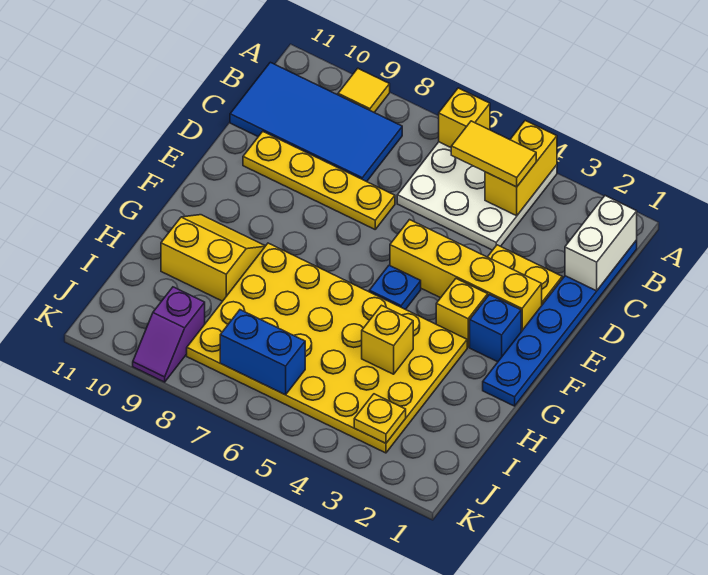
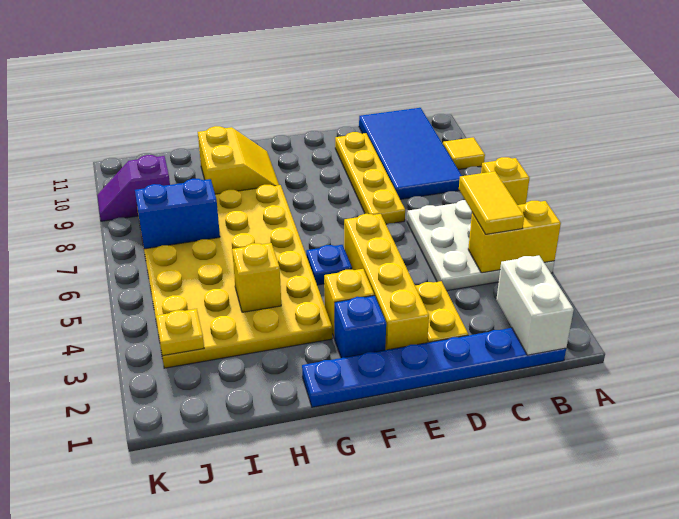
white 1x2 brick [565,196,637,291] -> white 1x2 brick turned to [496,255,574,355]
blue 1x2 brick [220,310,305,395] -> blue 1x2 brick turned to [135,179,220,249]

